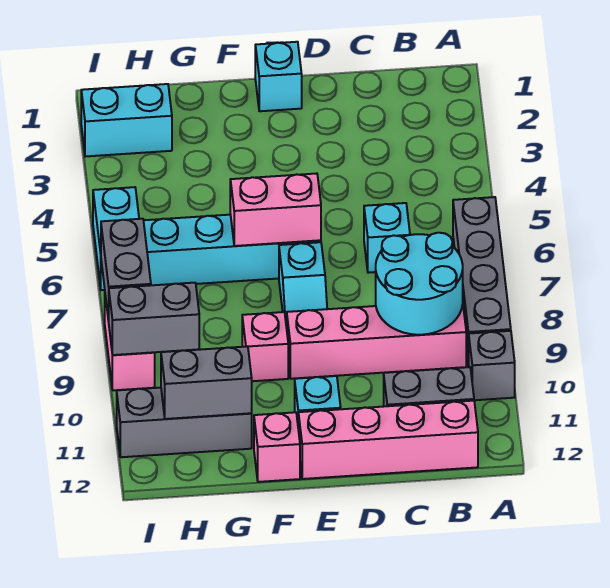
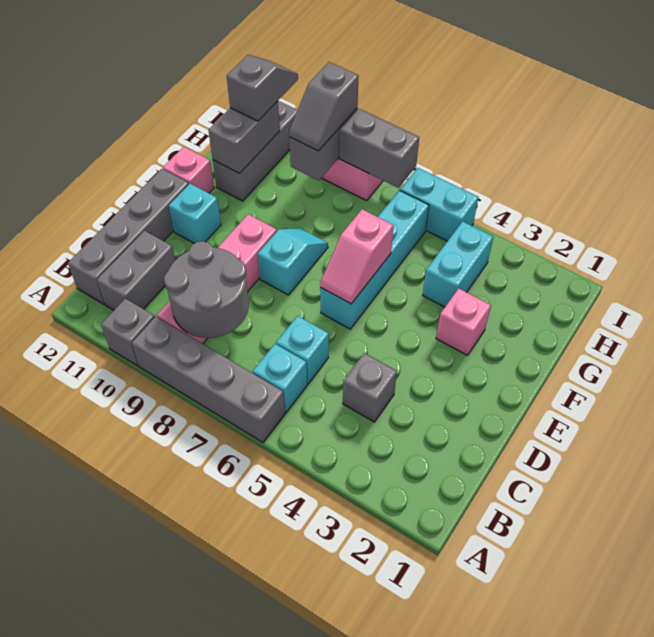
cyan 2x2 round brick [376,233,463,335] -> grey 2x2 round brick [164,241,249,338]
pink 1x4 brick [298,401,478,479] -> grey 1x4 brick [68,169,189,304]
none -> grey 1x1 brick [343,353,397,422]
cyan 1x1 brick [255,42,302,111] -> cyan 1x1 brick moved to [253,344,307,412]
pink 1x2 brick [230,173,321,246] -> pink 1x2 slope [320,209,394,304]
cyan 1x2 slope [279,242,327,328] -> cyan 1x2 slope turned to [258,228,328,295]
pink 1x1 brick [242,312,288,381] -> pink 1x1 brick moved to [436,289,491,355]
cyan 1x2 brick [81,84,172,157] -> cyan 1x2 brick moved to [423,221,493,307]
none -> grey 1x2 slope [289,62,359,151]
none -> grey 1x2 slope [227,55,298,121]

